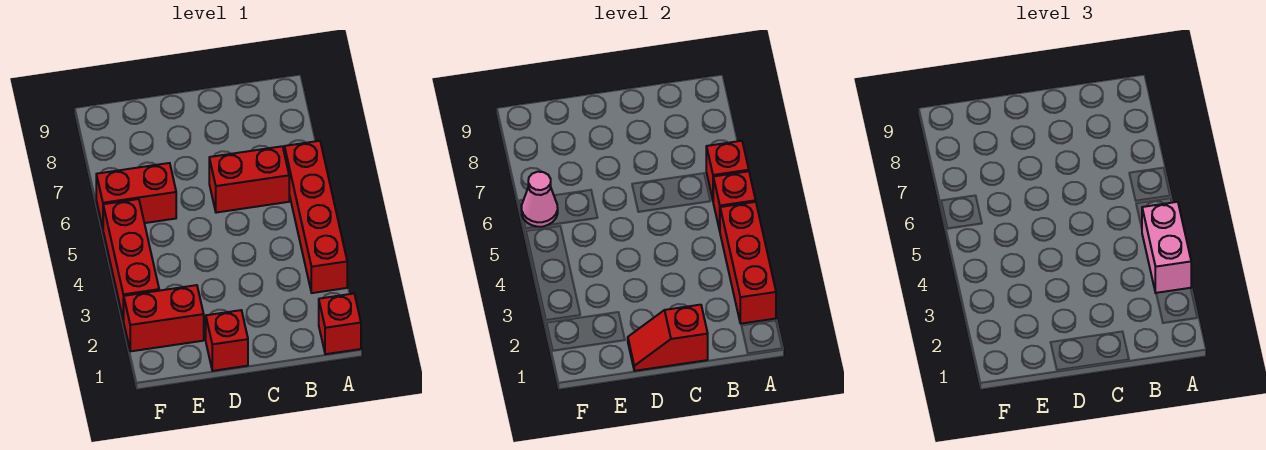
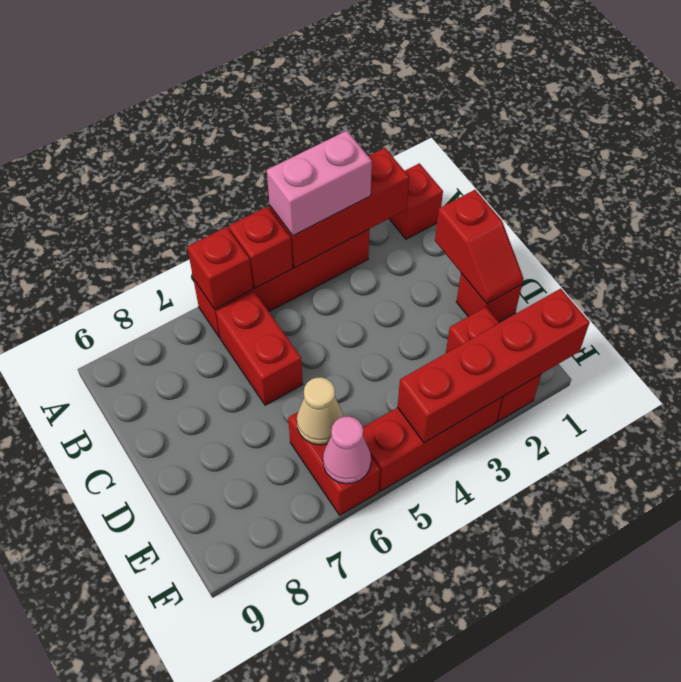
none -> tan 1x1 cone [297,377,344,445]
none -> red 1x4 brick [398,289,590,443]

